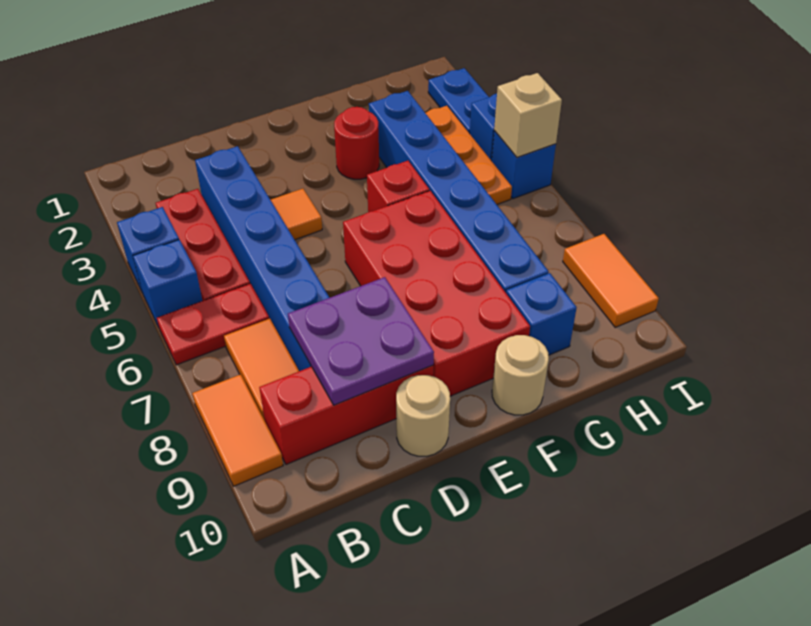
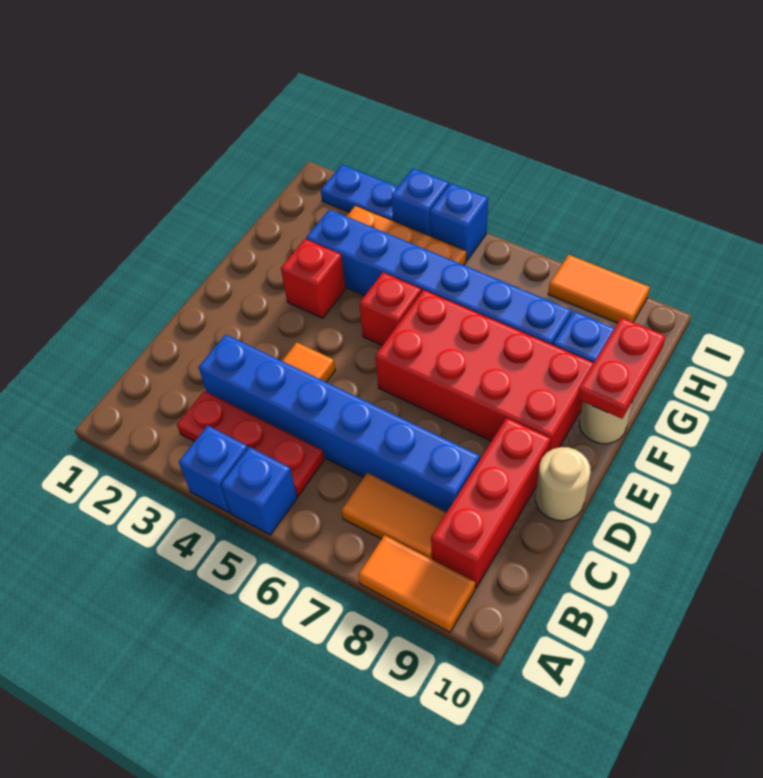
red 1x2 plate [157,284,269,365] -> red 1x2 plate moved to [577,317,666,419]
purple 2x2 plate [288,277,434,405] -> none
red 1x1 round brick [334,107,379,179] -> red 1x1 brick [281,239,345,318]
tan 1x1 brick [494,73,562,158] -> none

